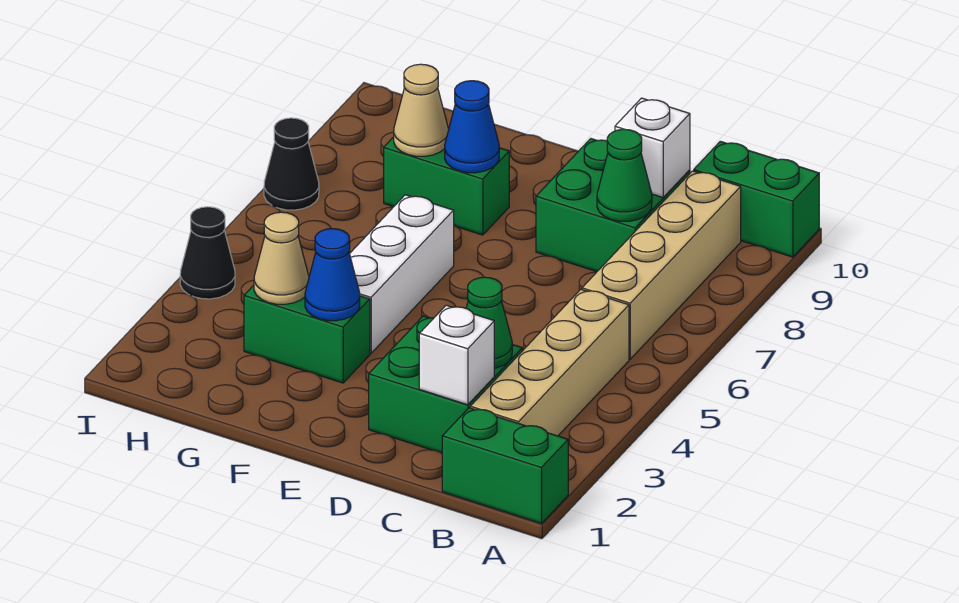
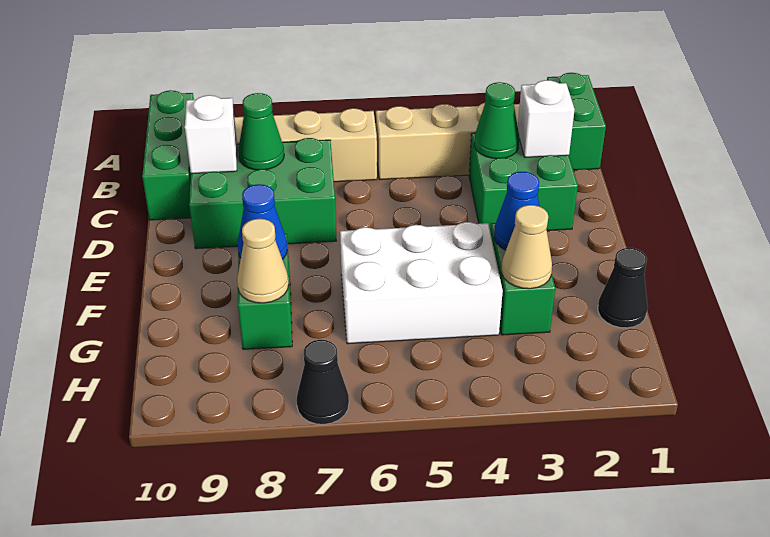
green 1x2 brick [694,141,819,257] -> green 1x3 brick [142,90,194,220]
green 2x2 brick [536,139,690,271] -> green 2x3 brick [189,138,336,249]
white 1x3 brick [350,195,454,353] -> white 2x3 brick [340,222,503,344]
black 1x1 cone [180,207,235,299] -> black 1x1 cone moved to [598,248,648,328]

